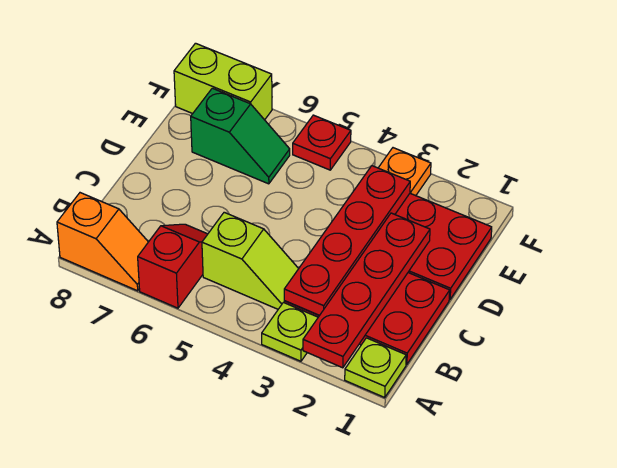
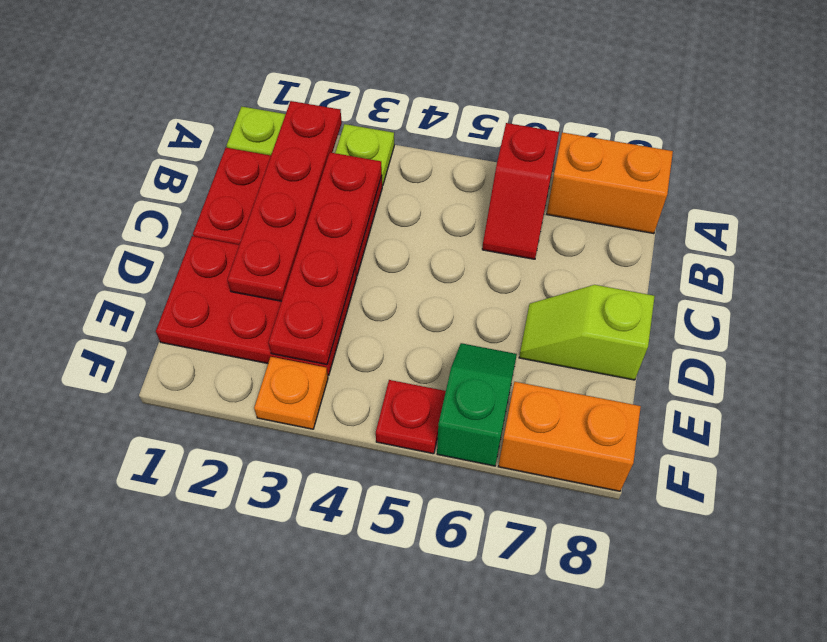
orange 1x2 slope [57,193,148,291] -> orange 1x2 brick [547,132,673,234]
lime 1x2 slope [202,212,299,309] -> lime 1x2 slope moved to [519,285,655,380]
green 1x2 slope [191,88,290,184] -> green 1x2 slope turned to [437,343,517,466]
lime 1x2 brick [174,43,272,120] -> orange 1x2 brick [498,382,641,491]

